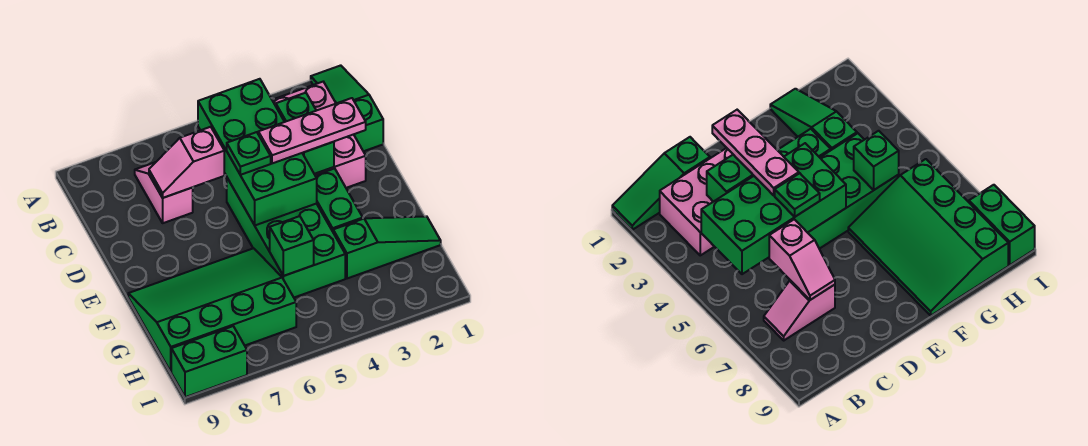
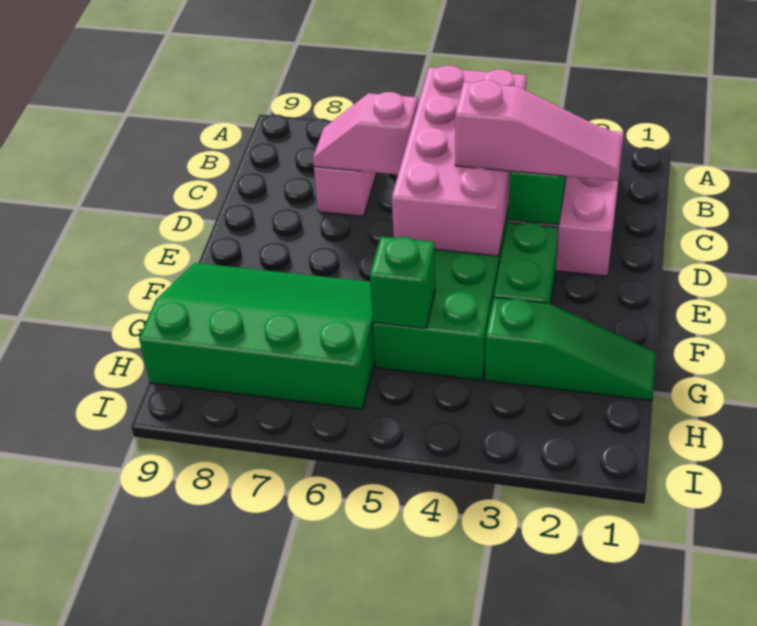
green 1x3 slope [311,65,383,151] -> none
green 2x4 brick [198,79,317,225] -> pink 2x4 brick [392,66,526,256]
pink 1x3 plate [258,98,366,163] -> pink 1x3 slope [455,80,623,181]
green 1x1 plate [227,132,271,175] -> none
green 1x2 brick [171,326,247,397] -> none

